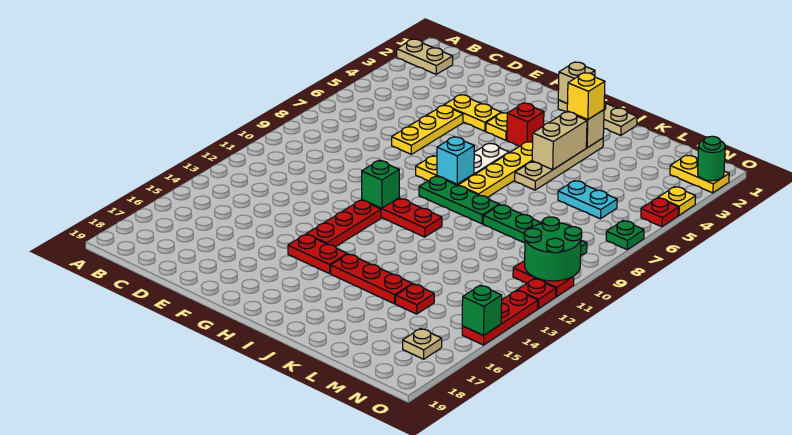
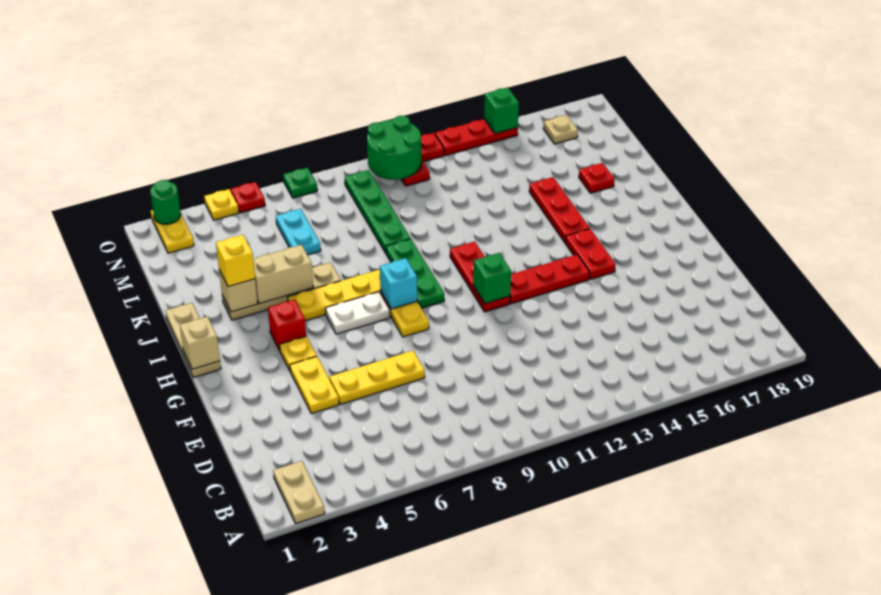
red 1x1 plate [396,284,434,314] -> red 1x1 plate moved to [579,163,615,193]

